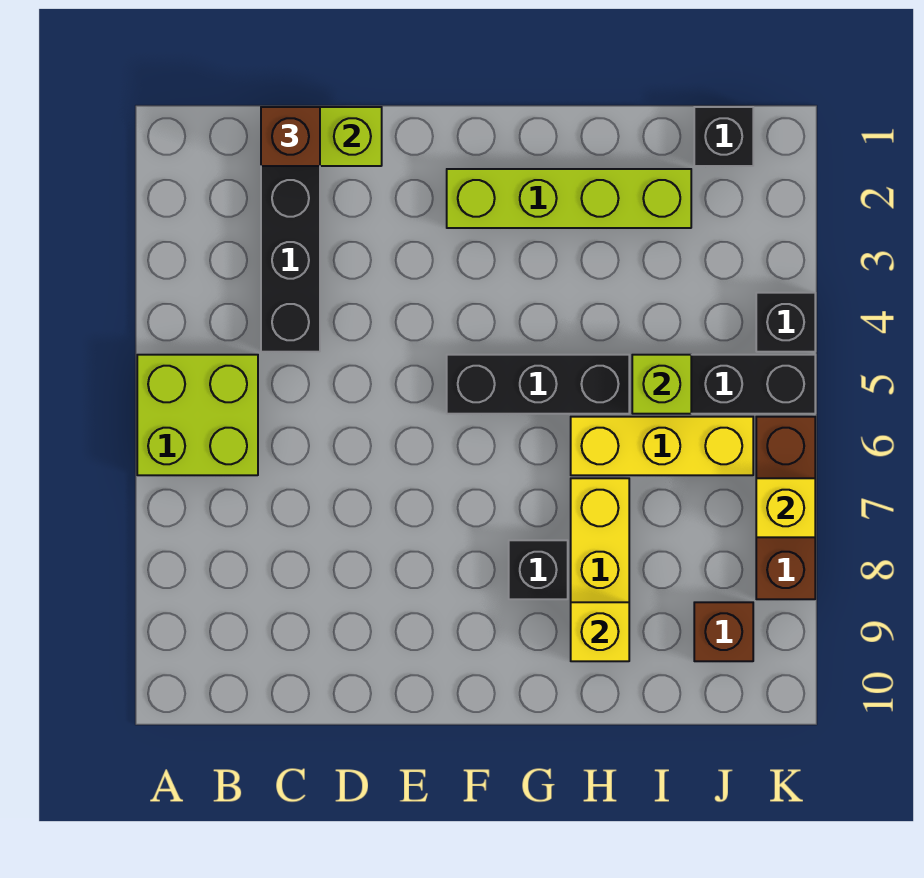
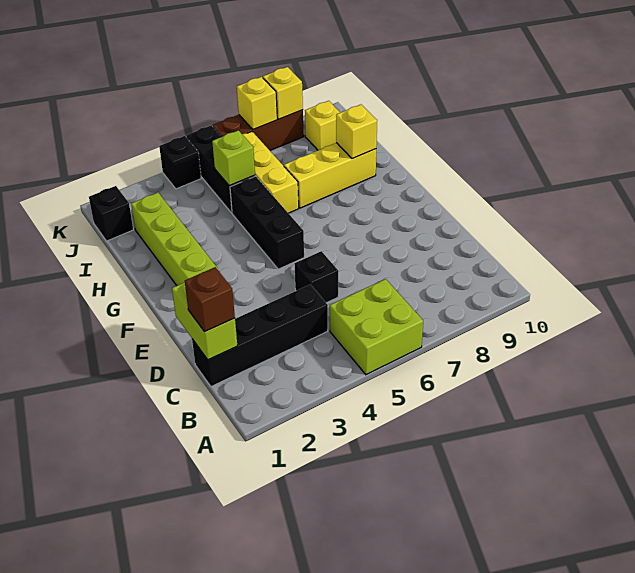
black 1x1 brick [509,540,568,599] -> black 1x1 brick moved to [295,251,338,303]
brown 1x1 brick [694,602,753,661] -> yellow 1x1 brick [305,101,340,150]
none -> yellow 1x1 brick [263,67,303,119]

